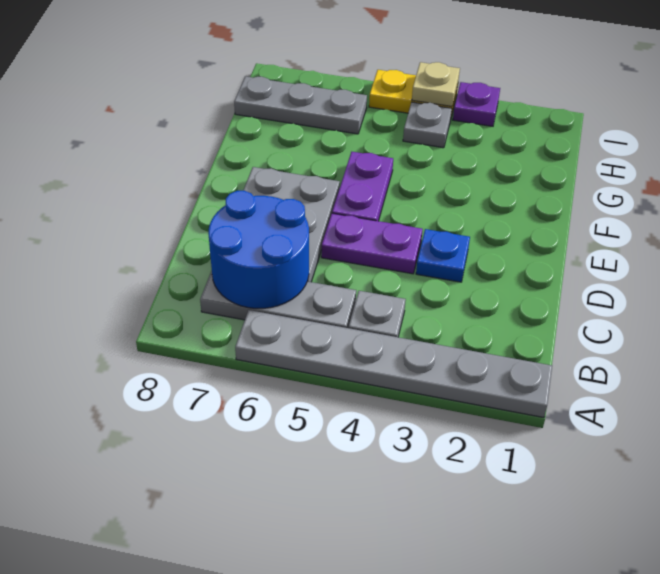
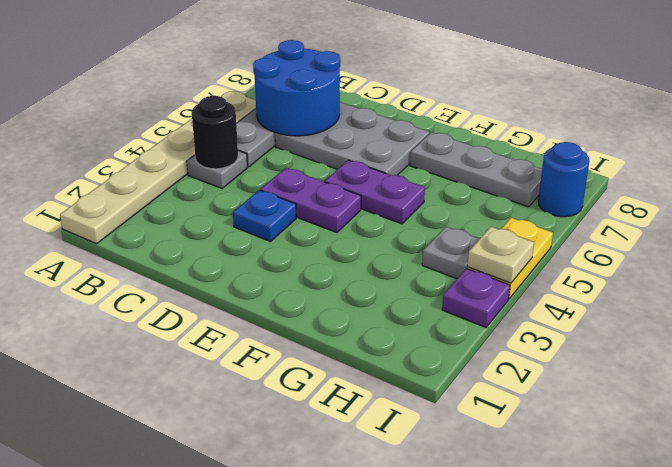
grey 1x6 plate [235,310,552,418] -> tan 1x6 plate [60,91,256,244]
none -> black 1x1 round brick [192,96,238,169]
purple 1x2 plate [321,213,423,274] -> purple 1x2 plate turned to [260,168,361,233]
grey 1x3 plate [234,76,367,134] -> grey 1x3 plate turned to [410,132,542,207]
none -> blue 1x1 round brick [538,142,589,217]

